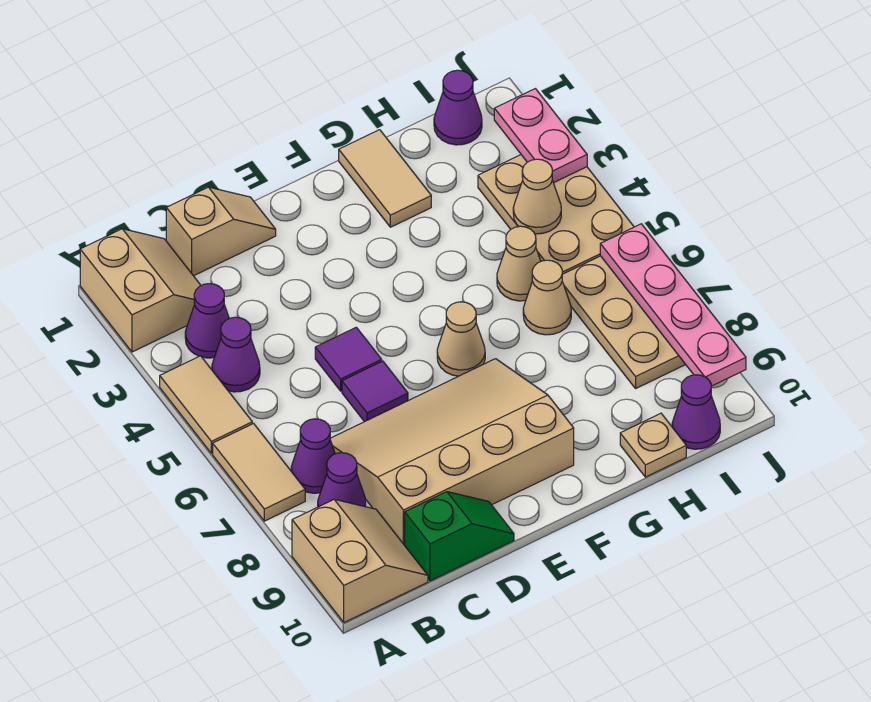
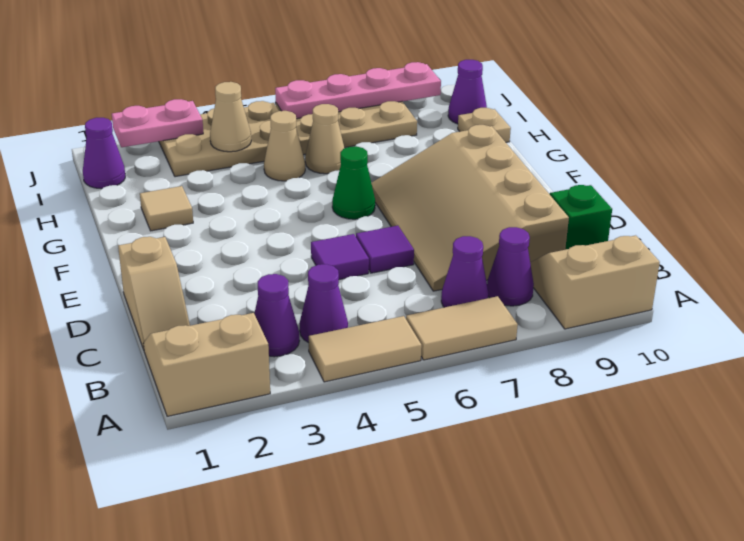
tan 1x2 slope [166,187,276,276] -> tan 1x2 slope turned to [118,237,190,349]
tan 1x1 cone [437,302,485,376] -> green 1x1 cone [332,146,375,219]
tan 1x2 tile [339,130,431,227] -> tan 1x1 tile [140,186,193,231]

